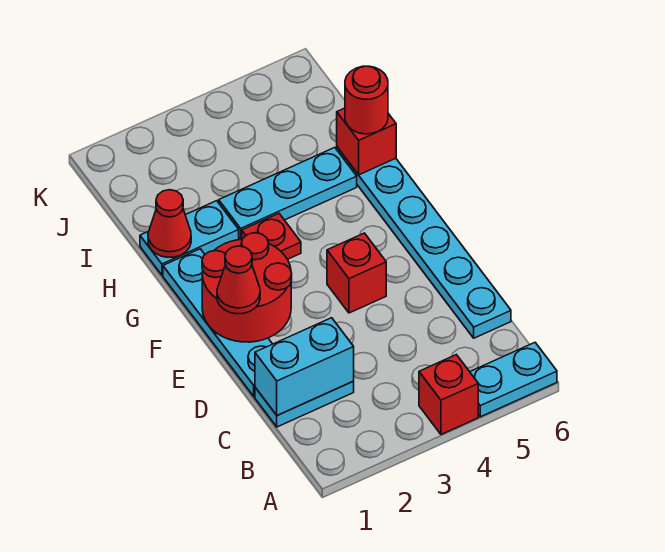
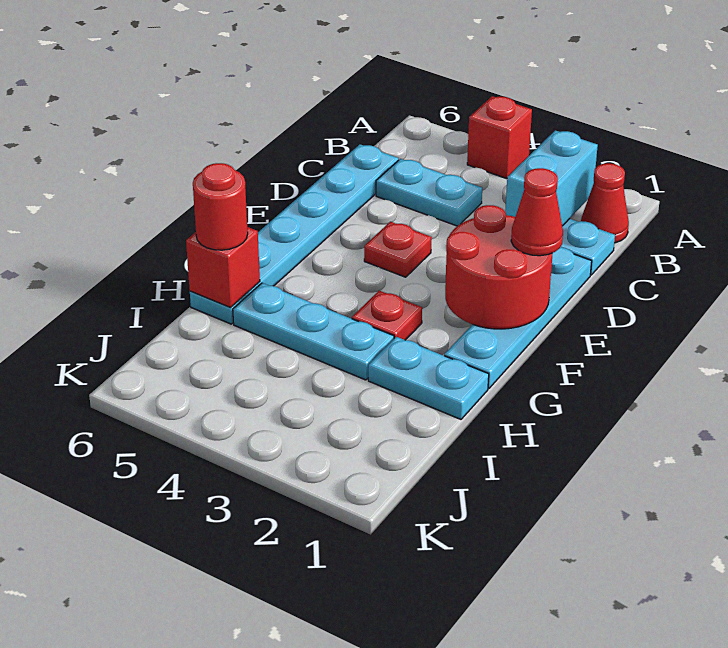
cyan 1x2 plate [470,343,557,417] -> cyan 1x2 plate moved to [376,159,482,226]
cyan 1x2 brick [255,318,354,415] -> cyan 1x2 brick turned to [505,130,598,226]
red 1x1 brick [327,233,386,313] -> red 1x1 plate [364,222,432,277]
red 1x1 cone [148,190,191,257] -> red 1x1 cone moved to [581,163,629,243]

